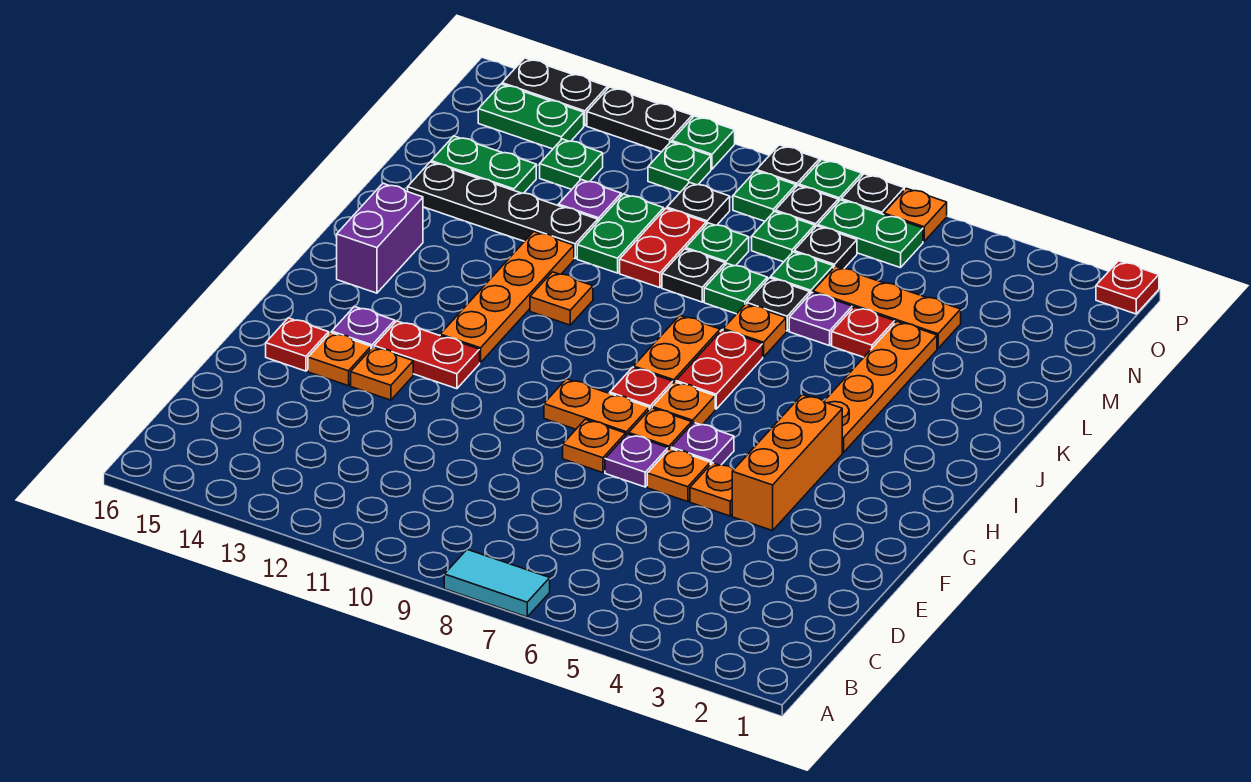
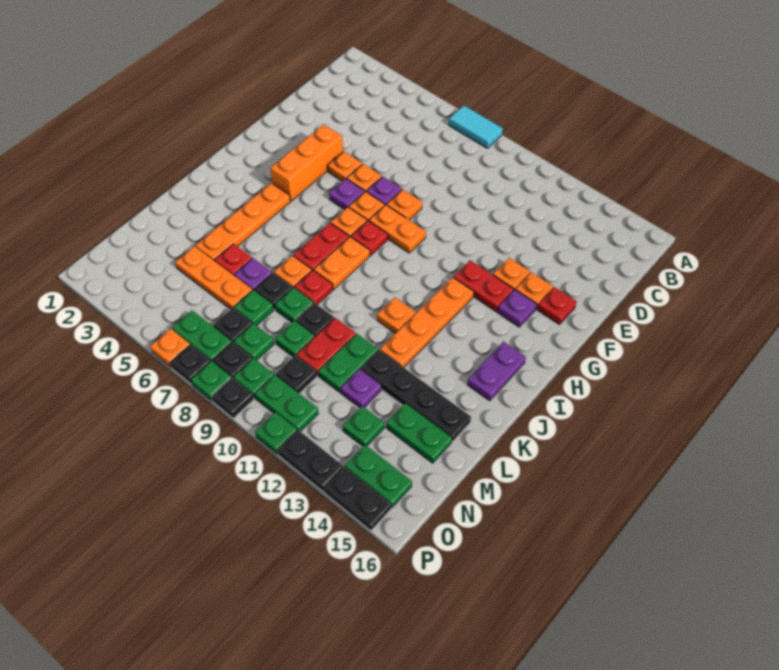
purple 1x2 brick [337,183,423,293] -> purple 1x2 plate [467,342,526,401]
green 1x1 plate [648,142,711,192] -> green 1x2 plate [255,375,318,431]
red 1x1 plate [1096,261,1159,314] -> red 1x1 plate moved to [294,270,333,305]

